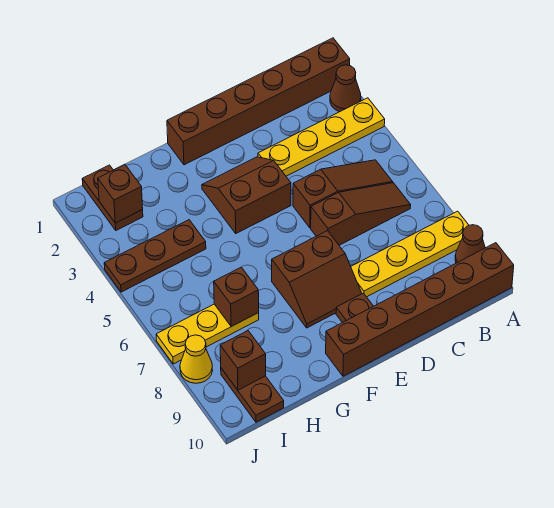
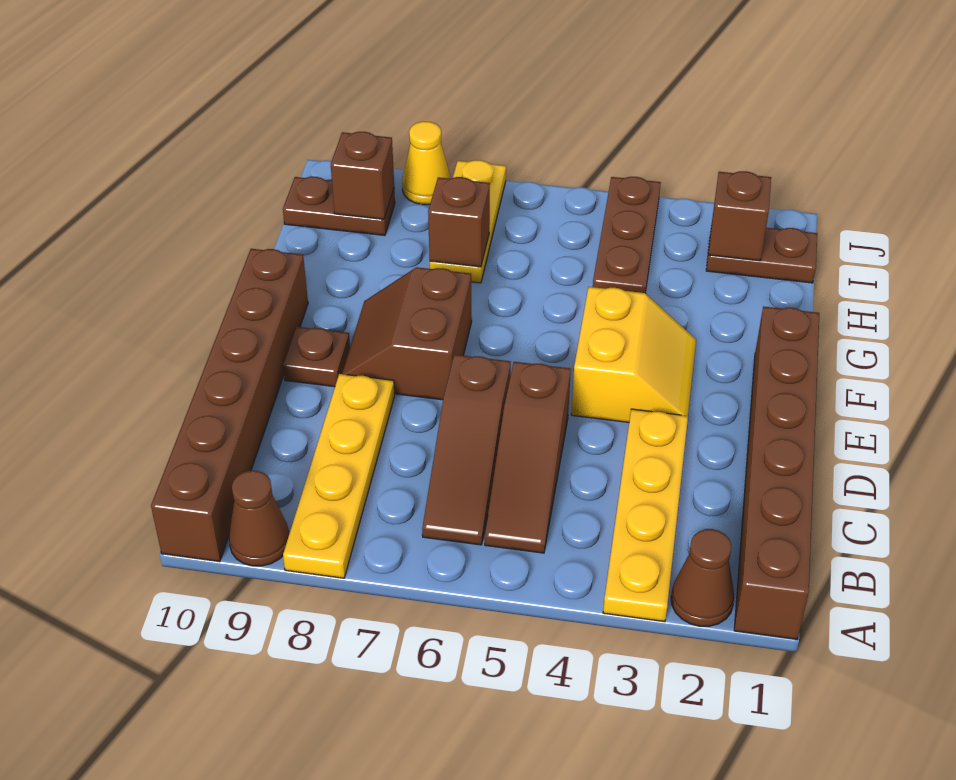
brown 2x2 slope [202,157,291,233] -> yellow 2x2 slope [571,287,696,422]

